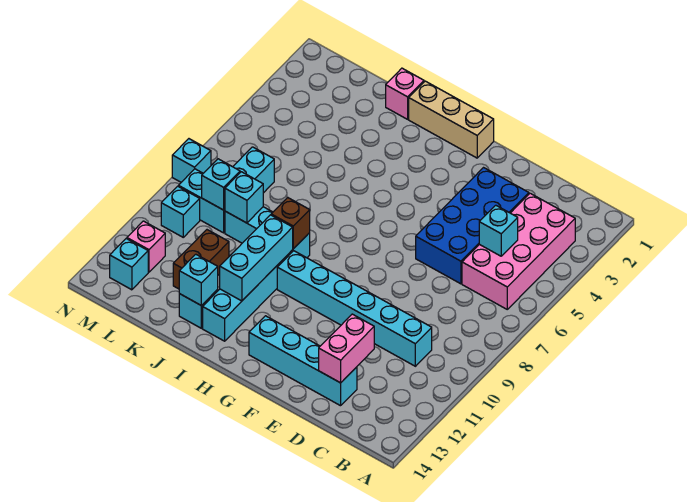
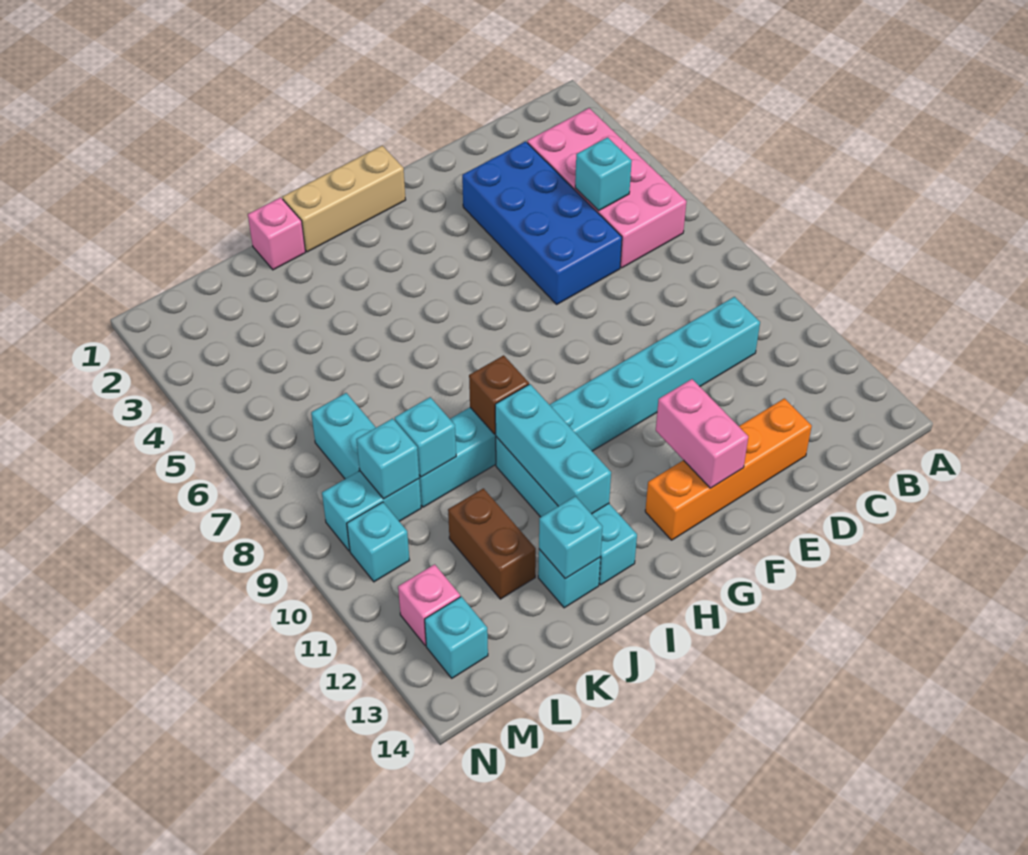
pink 1x2 brick [319,314,374,383] -> pink 1x2 brick moved to [656,379,748,488]
cyan 1x4 brick [249,316,357,406] -> orange 1x4 brick [645,398,812,540]
cyan 1x1 brick [172,139,211,182] -> none

